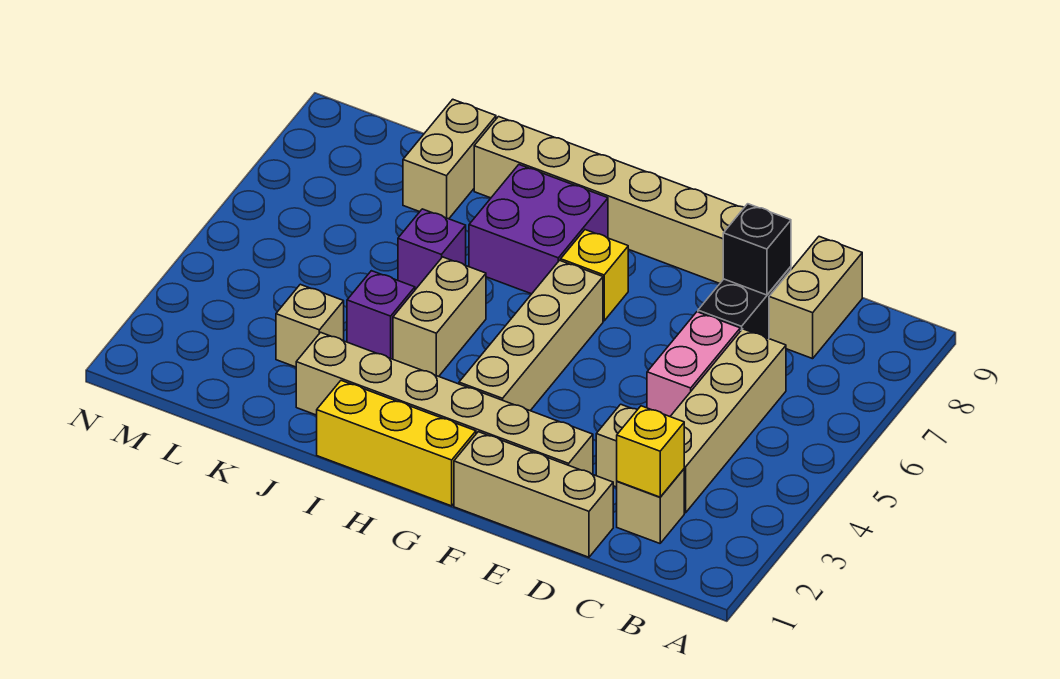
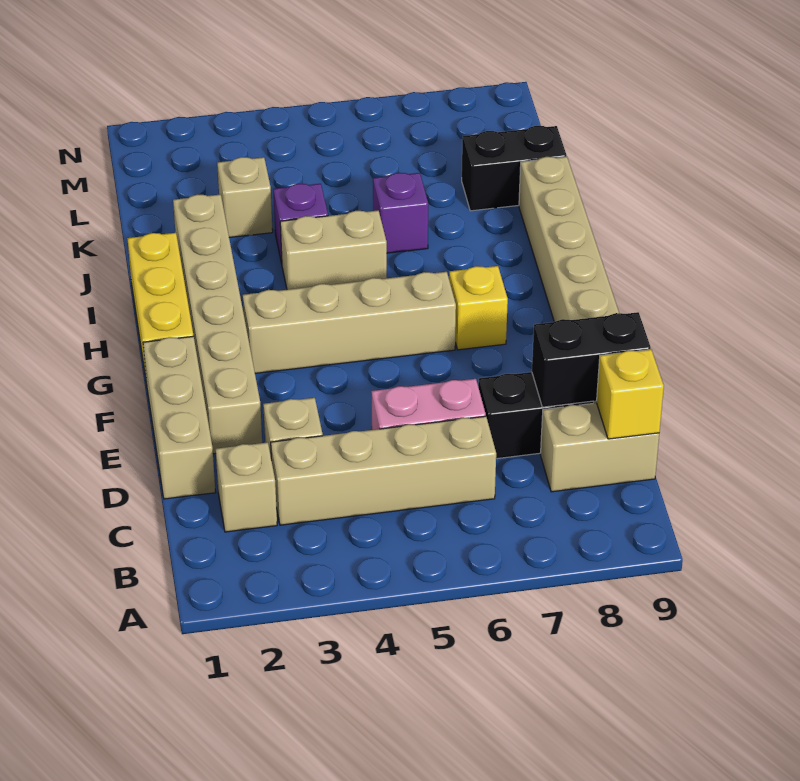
yellow 1x1 brick [617,406,684,497] -> yellow 1x1 brick moved to [597,349,664,439]
black 1x1 brick [723,204,791,295] -> black 1x2 brick [532,312,651,407]
purple 2x2 brick [469,165,608,294] -> none
tan 1x2 brick [403,99,496,219] -> black 1x2 brick [462,126,567,211]

